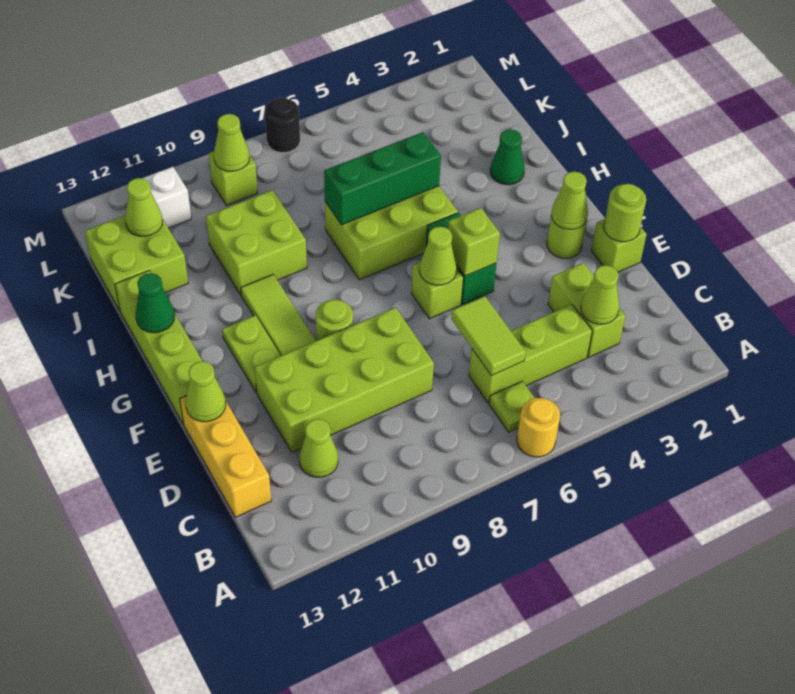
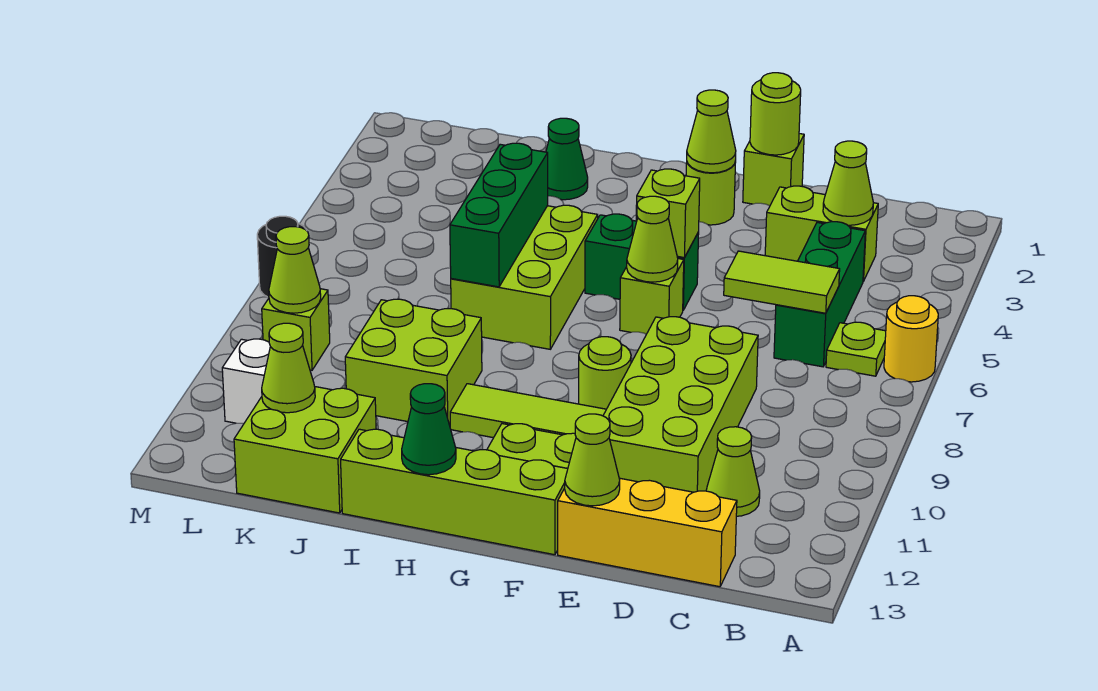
lime 1x3 brick [469,304,592,403] -> green 1x3 brick [774,222,865,367]

